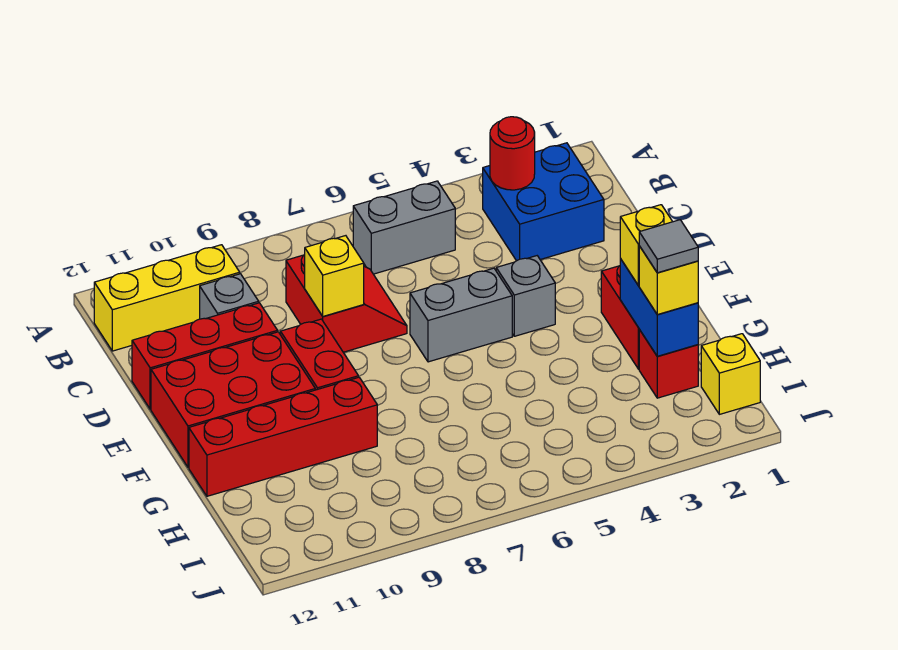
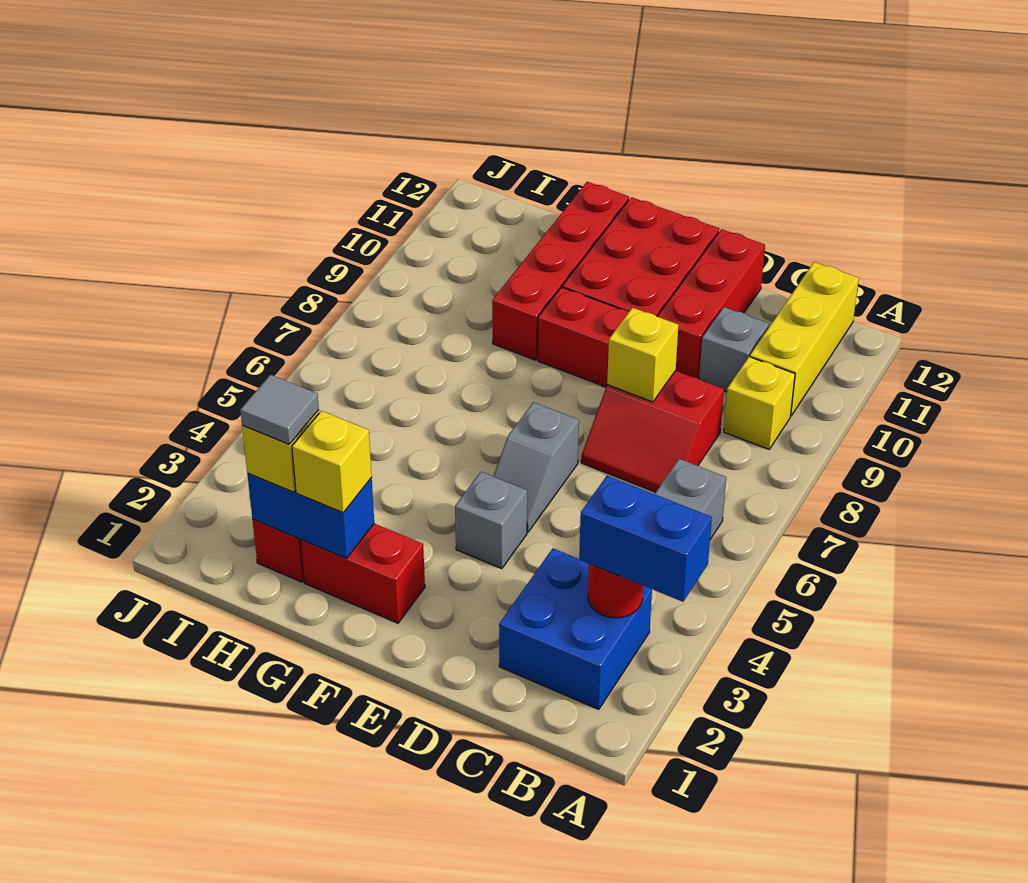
none -> blue 1x2 brick [579,476,712,602]
grey 1x2 brick [410,268,512,362] -> grey 1x2 slope [493,402,579,532]
yellow 1x1 brick [701,334,760,414] -> yellow 1x1 brick moved to [724,357,795,449]

